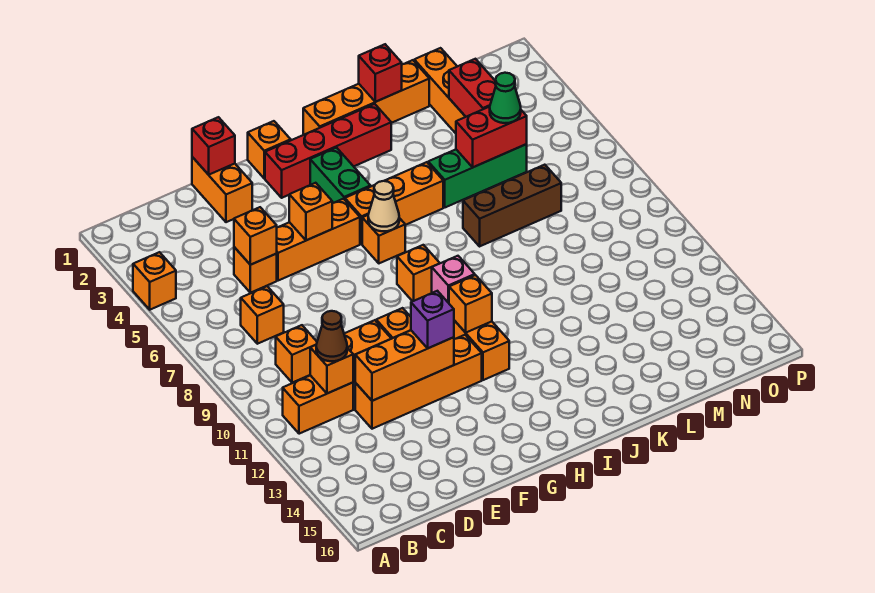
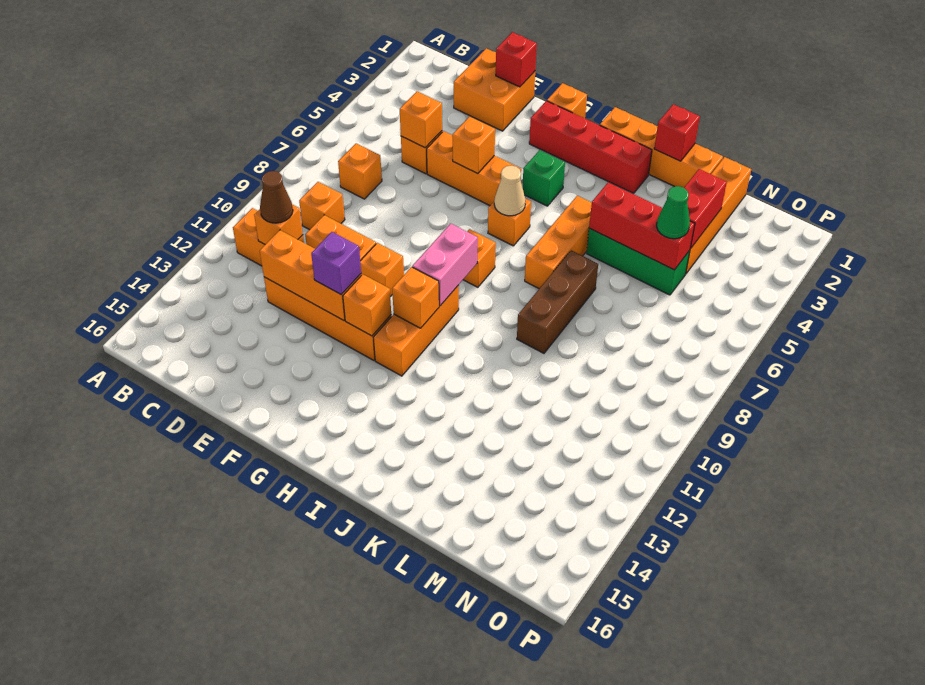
orange 1x1 brick [133,252,176,310] -> orange 1x1 brick moved to [343,274,391,336]
orange 1x2 brick [192,157,252,222] -> orange 2x2 brick [454,48,535,131]
green 1x2 brick [310,148,371,203] -> green 1x1 brick [522,150,565,206]
orange 1x3 brick [345,162,443,244] -> orange 1x3 brick turned to [525,196,592,289]
pink 1x1 brick [432,256,475,303] -> pink 1x2 brick [412,223,478,306]
brown 1x3 brick [463,165,561,246] -> brown 1x3 brick turned to [517,250,598,353]
red 1x2 brick [456,107,527,167] -> red 1x3 brick [589,182,695,270]

